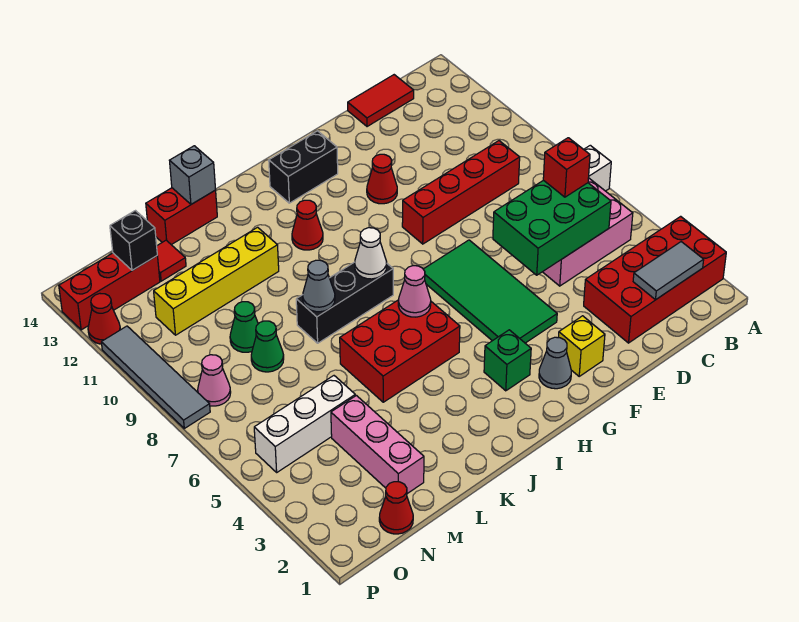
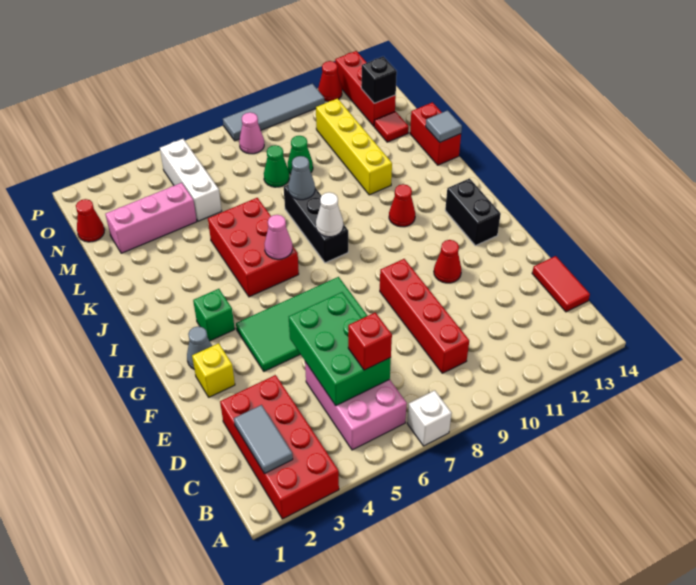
grey 1x1 brick [170,146,216,204] -> grey 1x1 tile [426,110,462,142]

